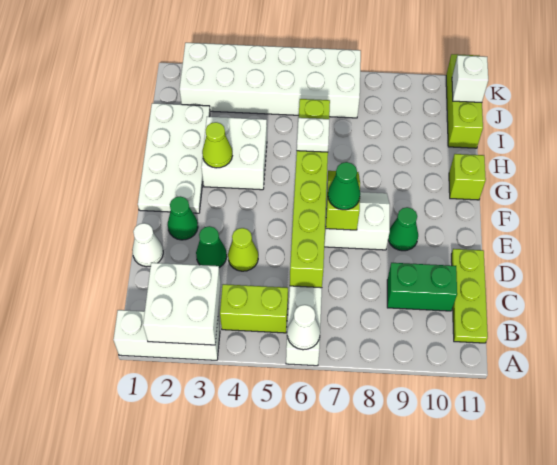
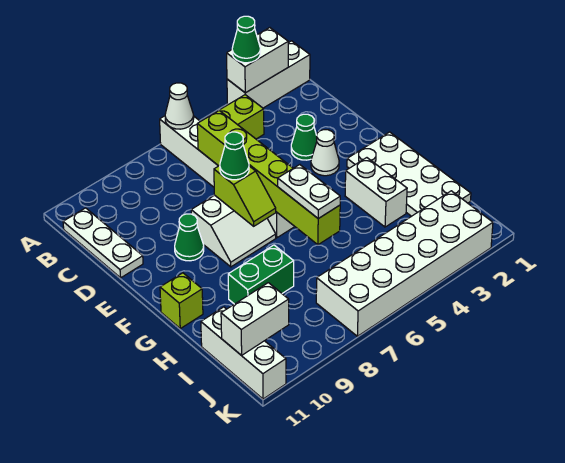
white 2x2 brick [143,263,221,345] -> white 1x2 brick [227,28,288,93]
lime 1x3 plate [451,249,488,343] -> white 1x3 plate [63,208,143,278]
green 1x2 brick [387,263,457,311] -> green 1x2 brick moved to [228,245,294,304]
white 1x1 cone [132,223,163,267] -> white 1x1 cone moved to [311,130,339,176]
lime 1x1 cone [228,228,258,271] -> none
green 1x1 cone [168,196,198,240] -> green 1x1 cone moved to [232,16,260,63]
white 2x2 brick [201,117,267,190] -> white 1x2 brick [345,158,407,227]
lime 1x1 cone [202,122,232,168] -> none
white 1x1 plate [297,118,329,152] -> white 1x2 plate [278,165,340,219]
lime 1x3 brick [446,54,483,148] -> white 1x3 brick [201,307,286,399]
white 1x1 brick [452,55,488,102] -> white 1x2 brick [221,283,289,356]

